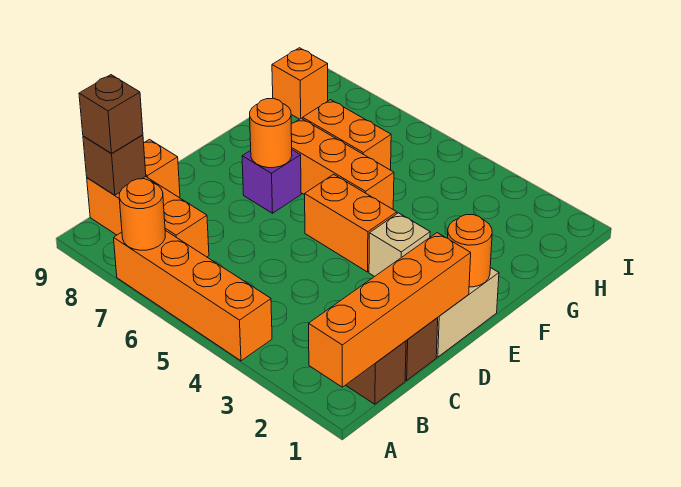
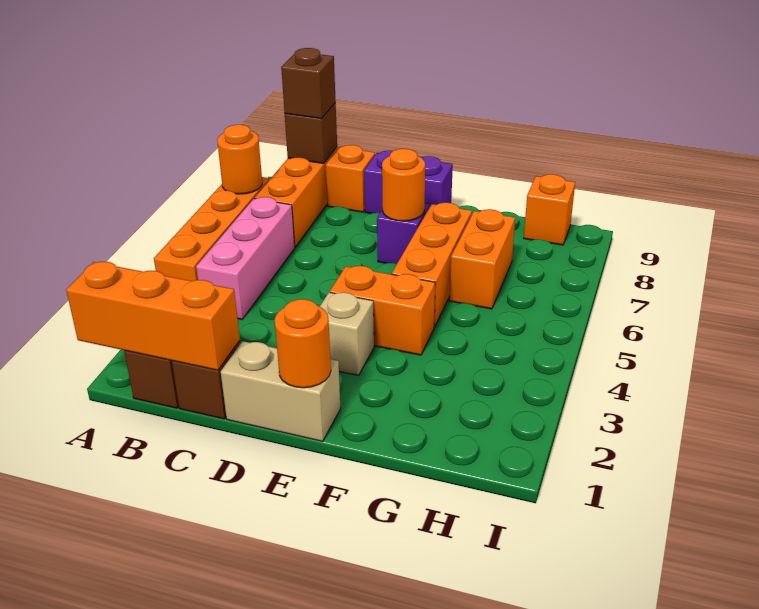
orange 1x4 brick [309,233,471,387] -> orange 1x3 brick [66,262,240,370]
none -> pink 1x3 brick [196,197,295,319]
none -> purple 1x2 brick [364,151,453,213]
orange 1x2 brick [305,174,397,272] -> orange 1x2 brick turned to [330,266,435,355]

